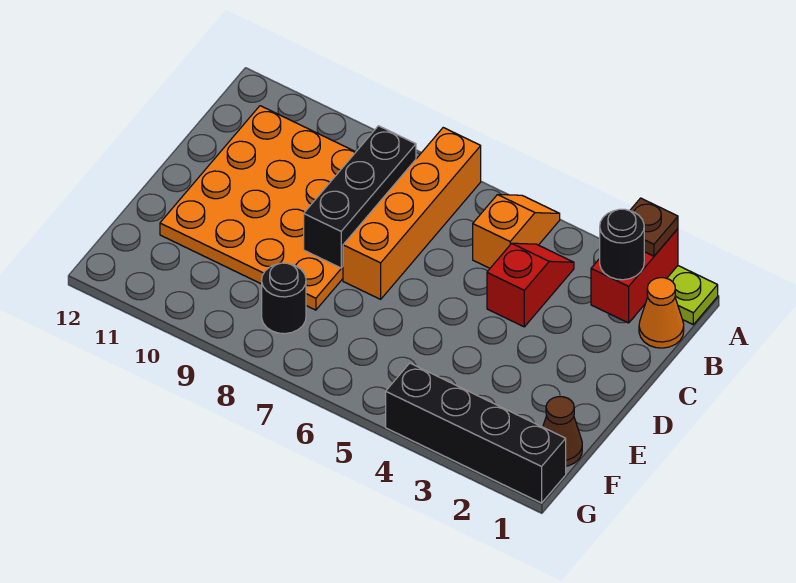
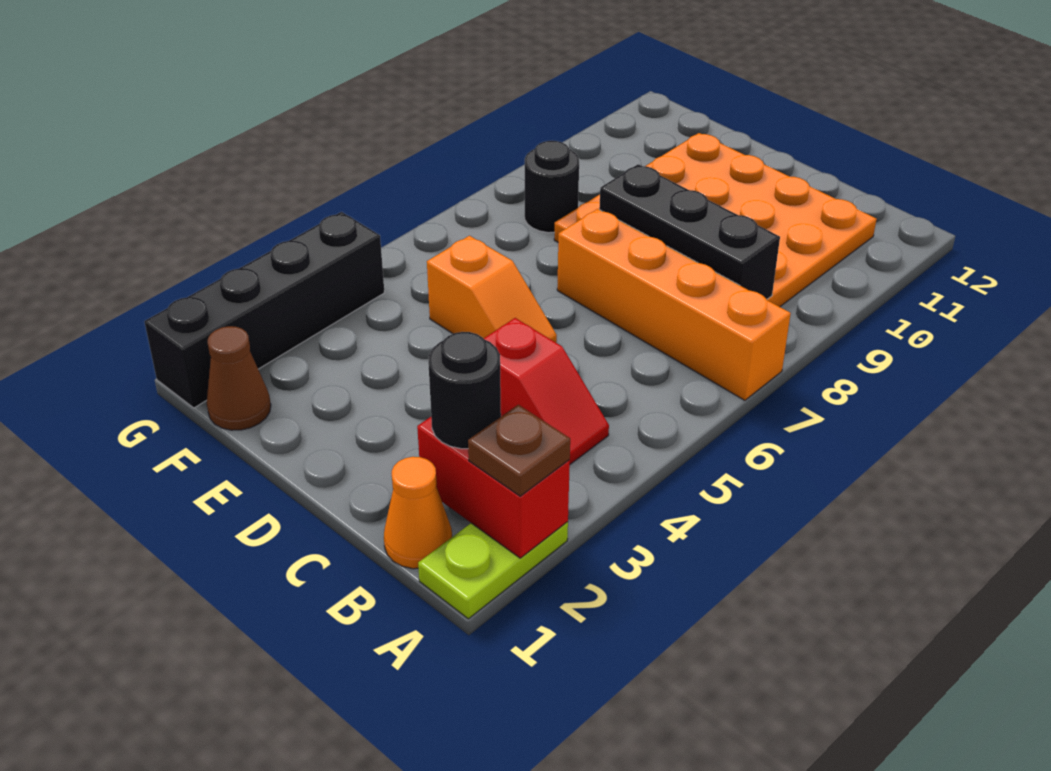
orange 1x2 slope [473,195,560,268] -> orange 1x2 slope moved to [427,236,557,343]

